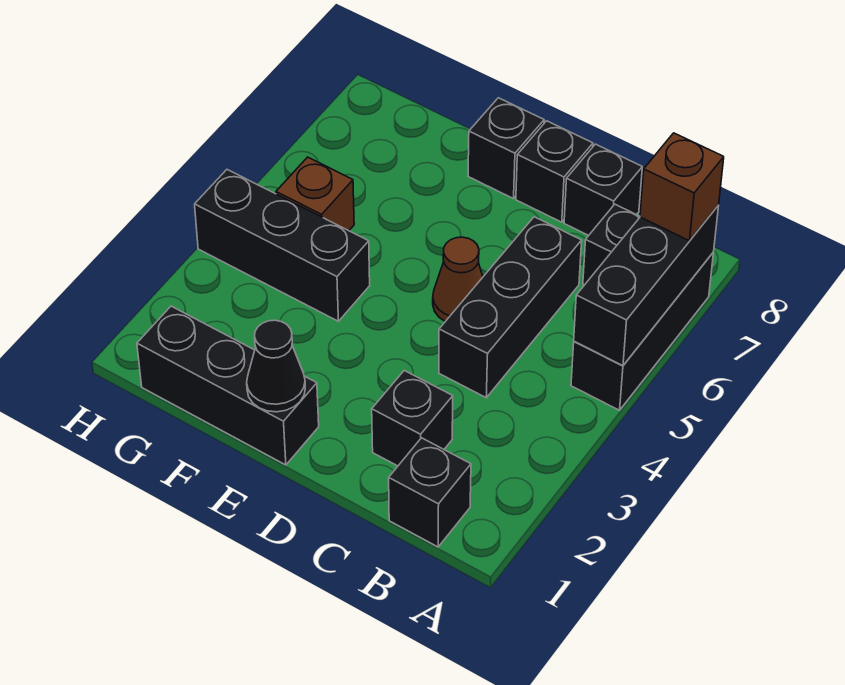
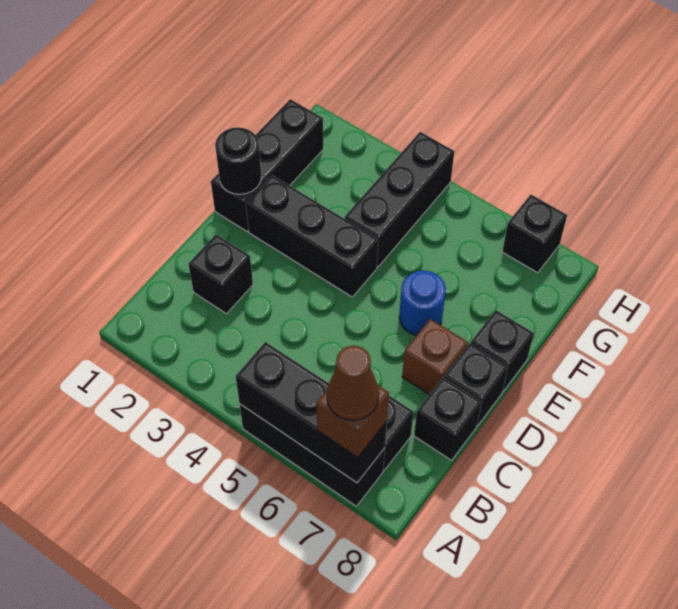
black 1x1 brick [389,438,471,547] -> black 1x1 brick moved to [502,195,567,273]
black 1x3 brick [439,217,582,398] -> black 1x3 brick moved to [246,175,378,297]
brown 1x1 cone [433,237,483,321] -> brown 1x1 cone moved to [327,346,379,420]
black 1x1 cone [247,320,305,412] -> black 1x1 round brick [215,127,261,194]
none -> blue 1x1 round brick [399,270,446,335]
brown 1x1 brick [276,157,354,231] -> brown 1x1 brick moved to [402,319,468,395]

